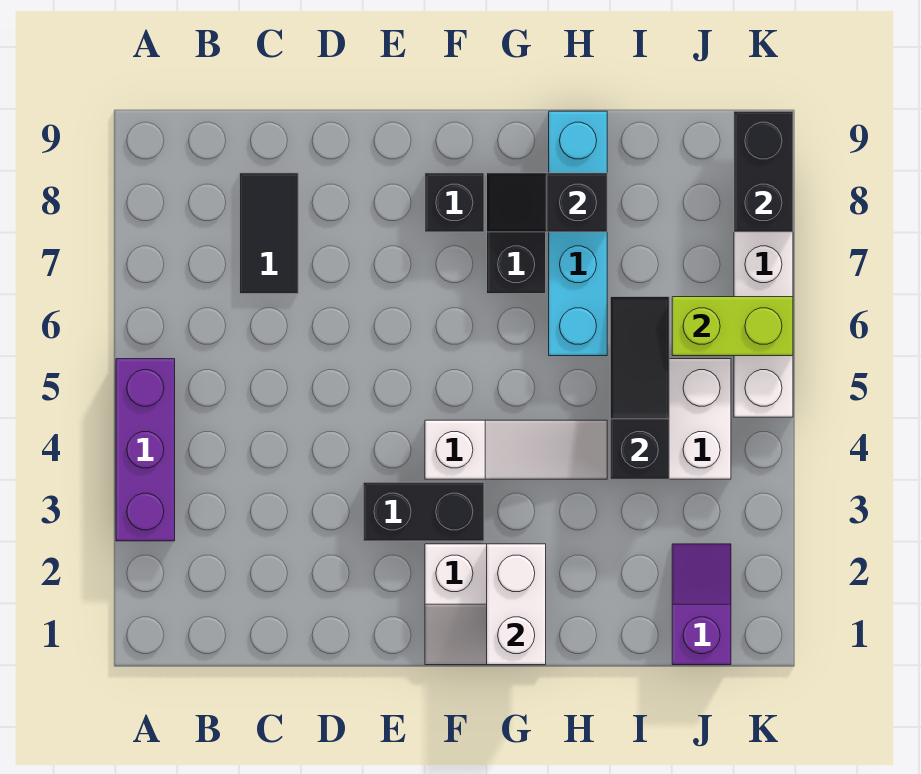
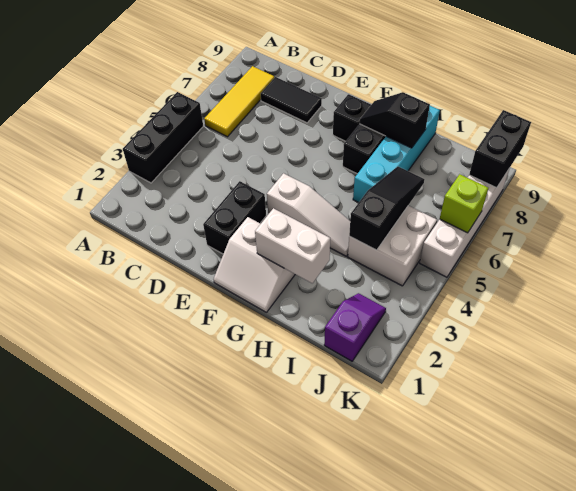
purple 1x3 brick [116,359,175,541] -> black 1x3 brick [123,92,203,183]
none -> yellow 1x3 tile [204,66,274,137]
black 1x2 tile [240,173,298,294] -> black 1x2 tile turned to [261,77,322,123]
black 1x2 brick [363,482,484,541] -> black 1x2 brick turned to [203,181,266,254]
white 1x2 brick [487,544,546,665] -> white 1x2 brick turned to [255,208,330,283]
lime 1x2 brick [672,297,793,356] -> lime 1x1 brick [440,174,488,233]

